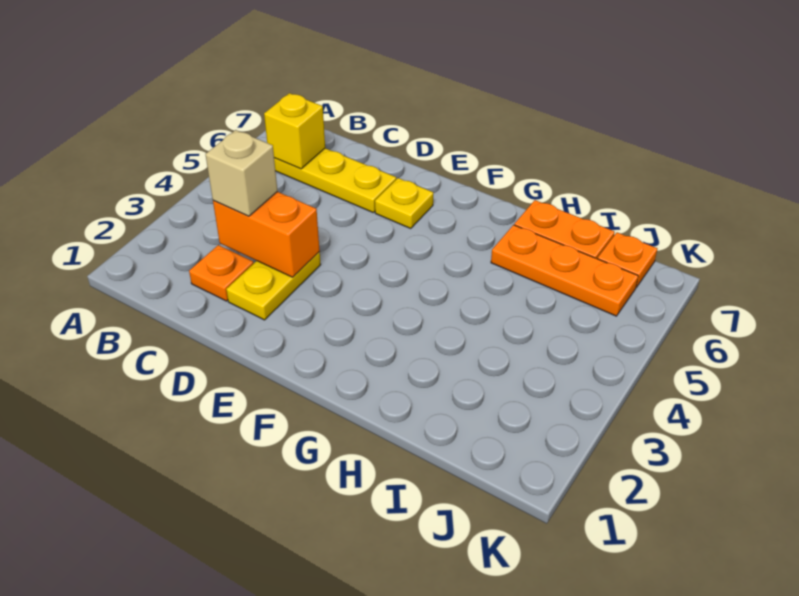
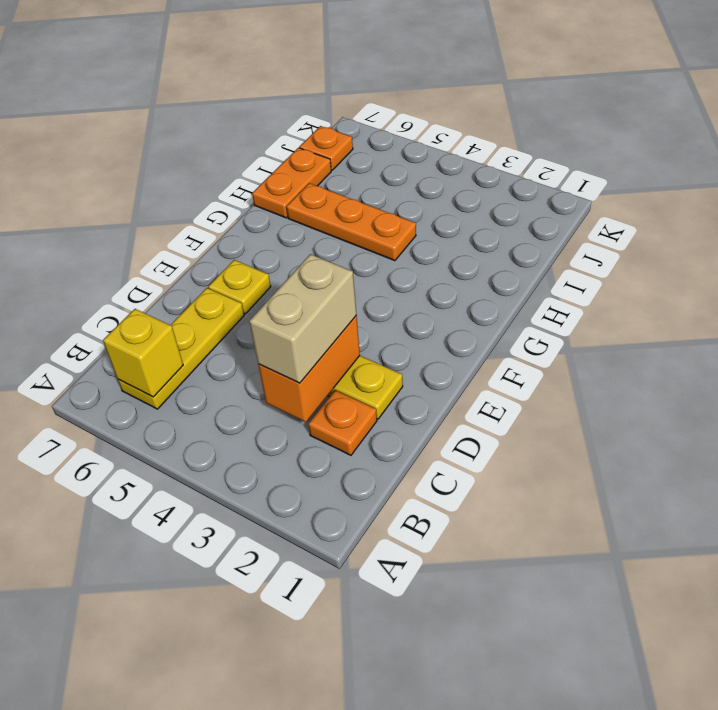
tan 1x1 brick [205,130,278,216] -> tan 1x2 brick [249,254,356,383]
orange 1x3 plate [491,225,638,316] -> orange 1x3 plate turned to [286,183,416,261]

